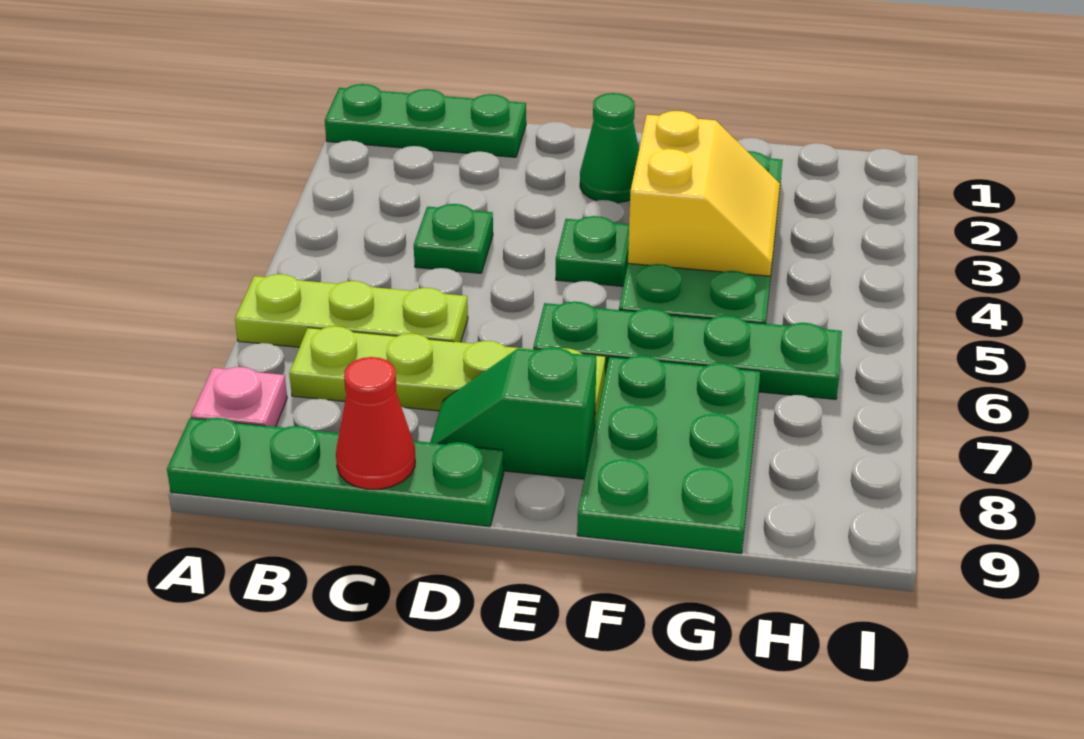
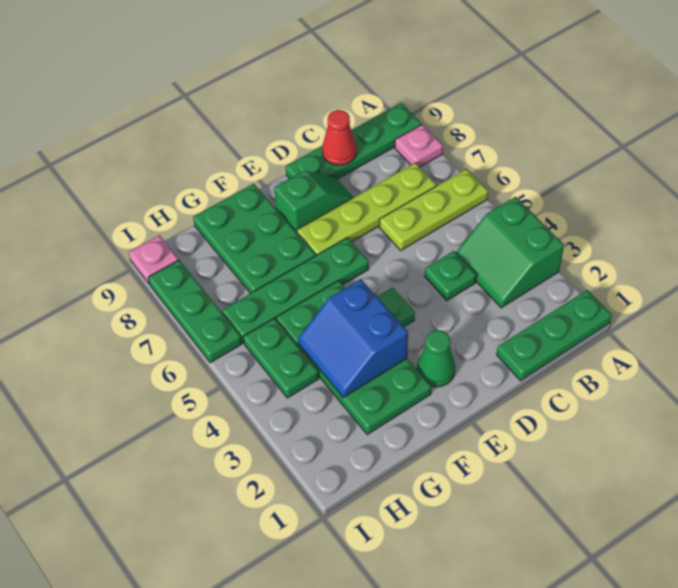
none -> green 2x2 slope [456,197,564,308]
yellow 2x2 slope [628,111,780,276] -> blue 2x2 slope [298,279,408,397]
none -> green 1x2 plate [243,318,319,398]
none -> green 1x3 plate [148,260,242,363]
none -> pink 1x1 plate [129,235,179,284]

